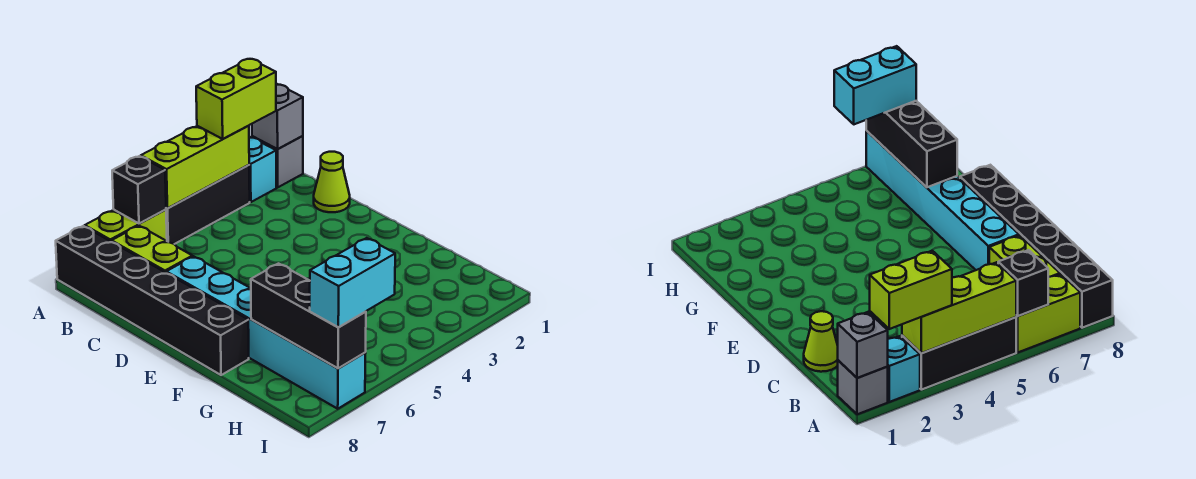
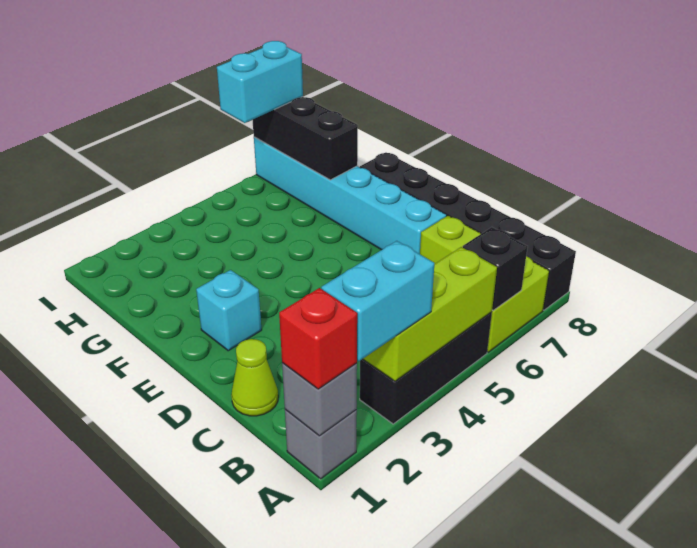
none -> red 1x1 brick [279,288,357,389]
cyan 1x1 brick [249,137,276,202] -> cyan 1x1 brick moved to [196,270,262,351]
lime 1x2 brick [196,59,276,139] -> cyan 1x2 brick [321,241,434,361]

